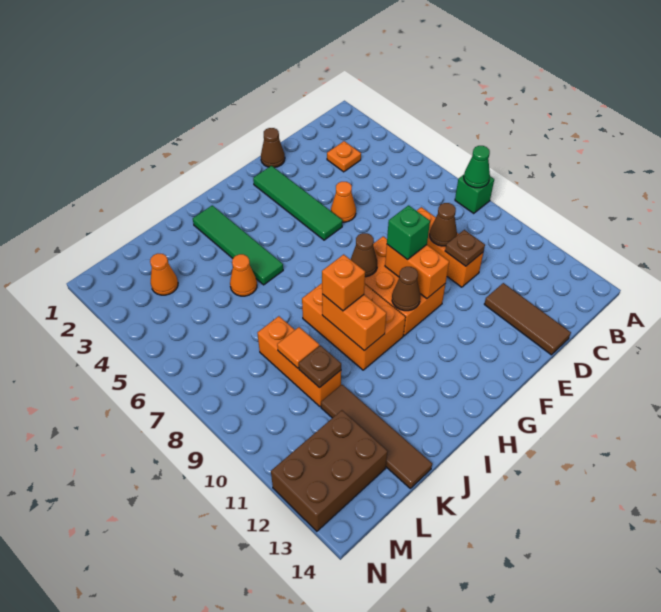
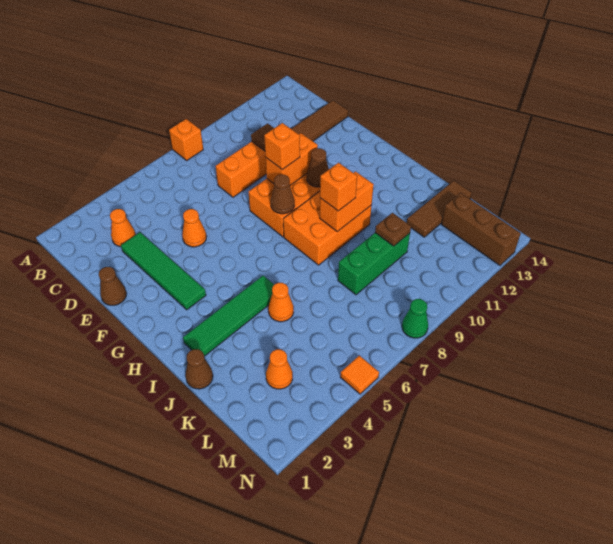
green 1x1 brick [455,175,494,213] -> orange 1x1 brick [169,119,203,160]
green 1x1 cone [464,146,490,188] -> green 1x1 cone moved to [402,299,428,338]
orange 1x1 plate [327,141,361,172] -> orange 1x1 cone [110,209,136,247]
brown 1x1 cone [430,203,457,246] -> brown 1x1 cone moved to [185,349,213,389]
green 1x4 tile [253,166,343,240] -> green 1x4 tile turned to [121,232,206,310]
green 1x1 brick [387,205,430,260] -> orange 1x1 brick [264,123,300,170]
orange 1x3 brick [258,316,341,406] -> green 1x3 brick [338,233,410,295]
orange 1x1 tile [277,327,319,368] -> orange 1x1 tile moved to [340,356,379,394]
brown 1x4 tile [321,385,432,488] -> brown 1x3 tile [407,181,472,237]
brown 2x3 brick [271,410,388,531] -> brown 1x3 brick [441,193,521,265]

